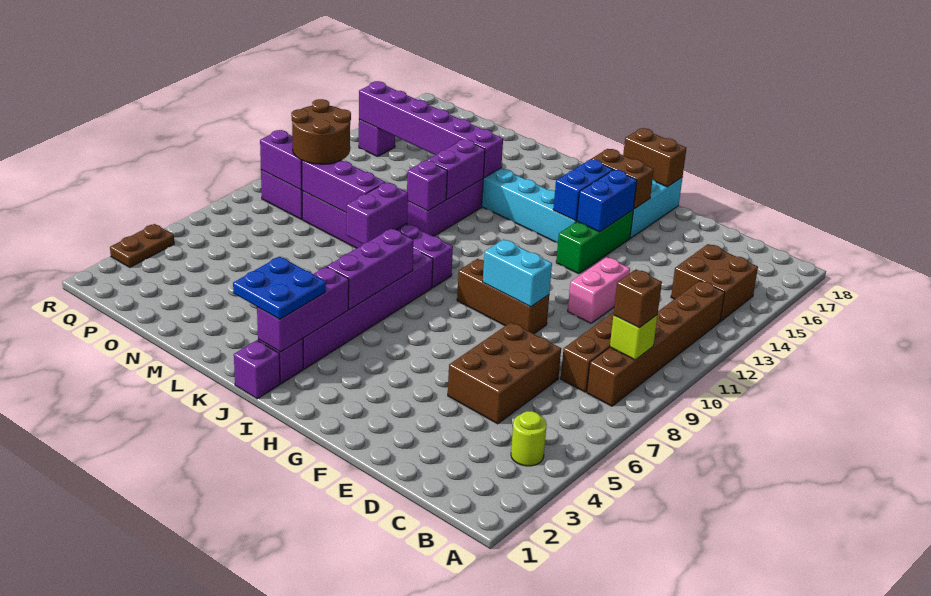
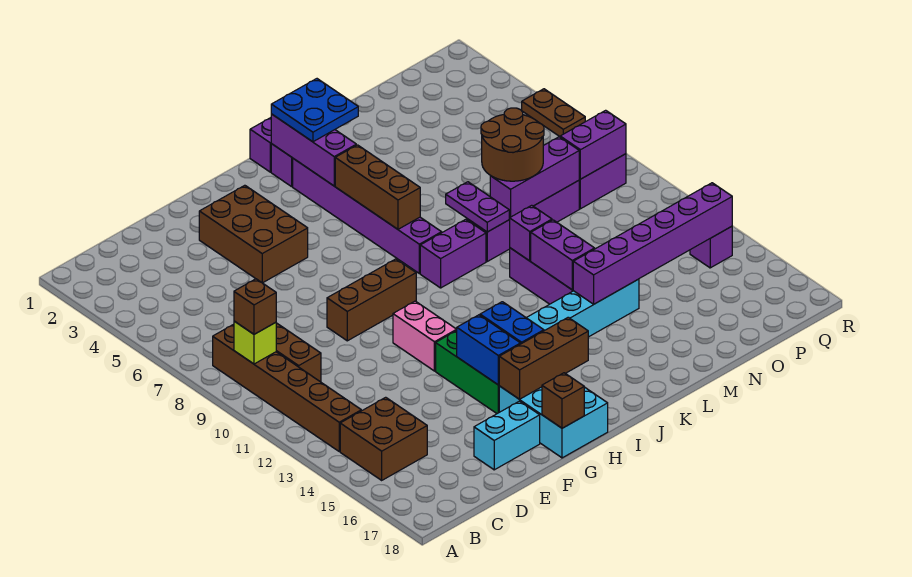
lime 1x1 round brick [511,411,547,466] -> none
brown 2x3 brick [448,322,561,424] -> brown 2x3 brick moved to [199,185,308,283]
pink 1x2 brick [568,257,630,323] -> pink 1x2 brick moved to [393,301,457,371]
cyan 1x2 brick [483,239,552,307] -> cyan 1x2 brick moved to [474,401,540,470]
brown 1x2 brick [591,149,654,209] -> brown 1x3 brick [499,317,588,399]
brown 1x2 brick [623,128,686,187] -> brown 1x1 brick [542,373,584,428]
purple 1x3 brick [327,229,414,310] -> brown 1x3 brick [335,145,420,229]
purple 1x2 brick [346,183,408,244] -> purple 1x2 plate [446,182,509,232]
brown 2x2 round brick [291,99,351,164] -> brown 2x2 round brick moved to [481,108,544,181]
brown 1x2 plate [110,224,174,267] -> brown 1x2 plate moved to [522,89,585,136]

